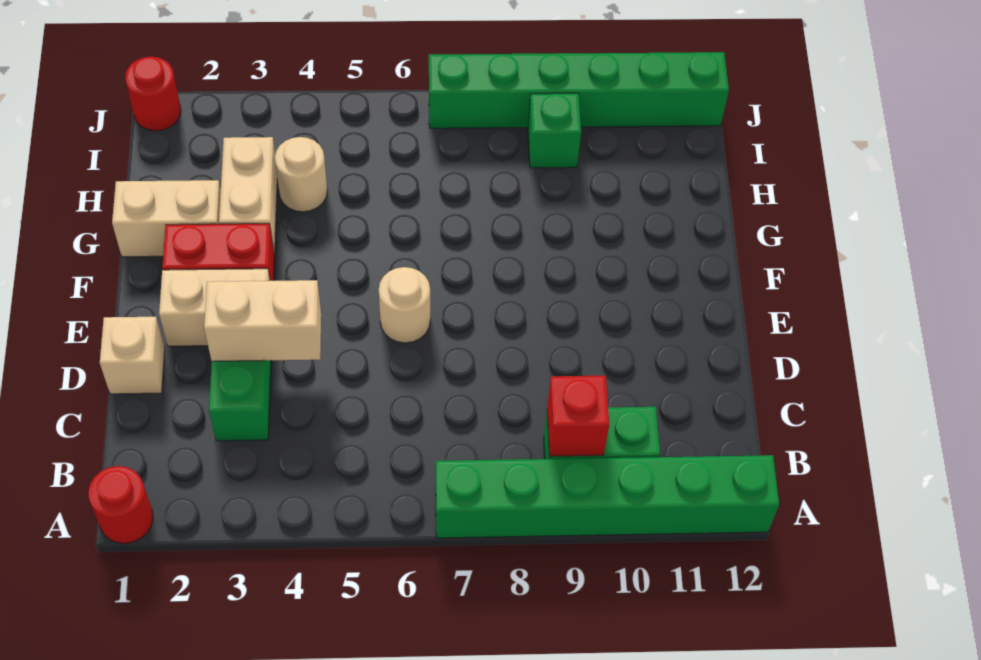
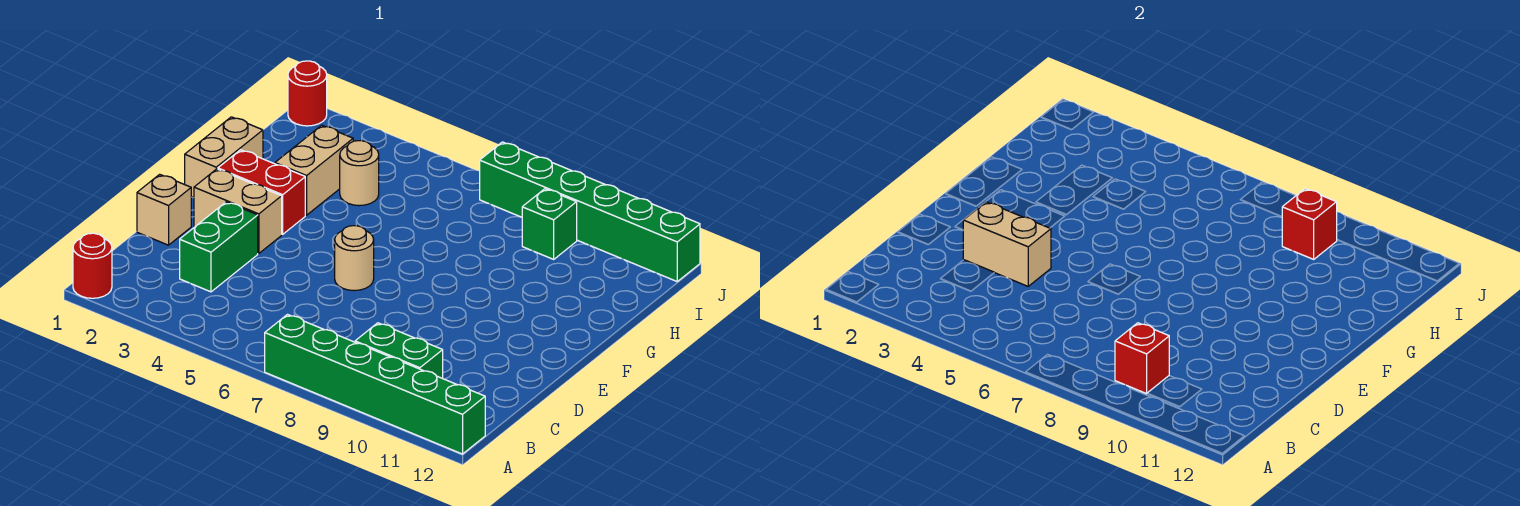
tan 1x2 brick [112,180,221,257] -> tan 1x2 brick turned to [185,117,263,198]
none -> red 1x1 brick [1282,189,1337,259]

